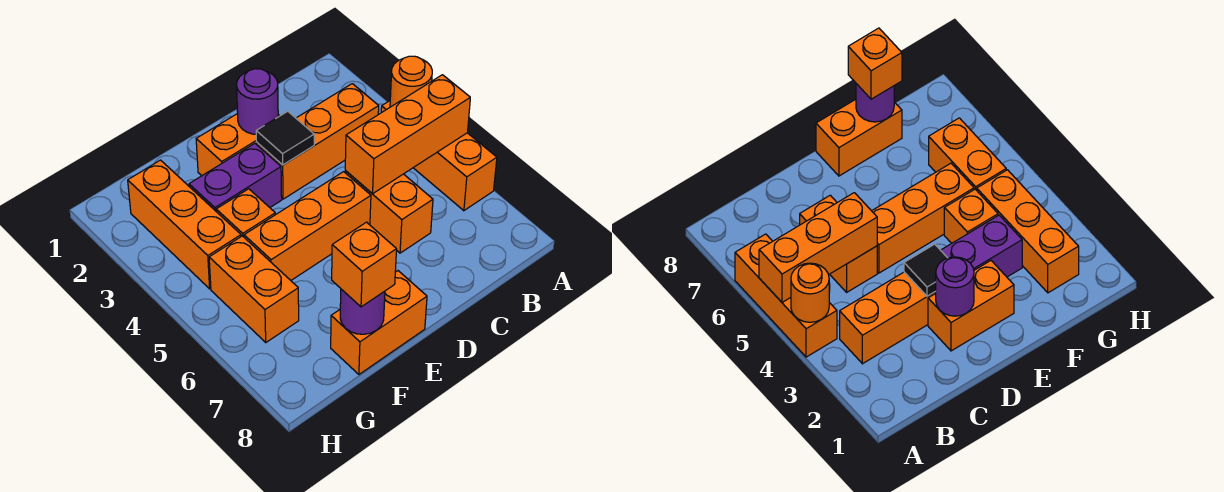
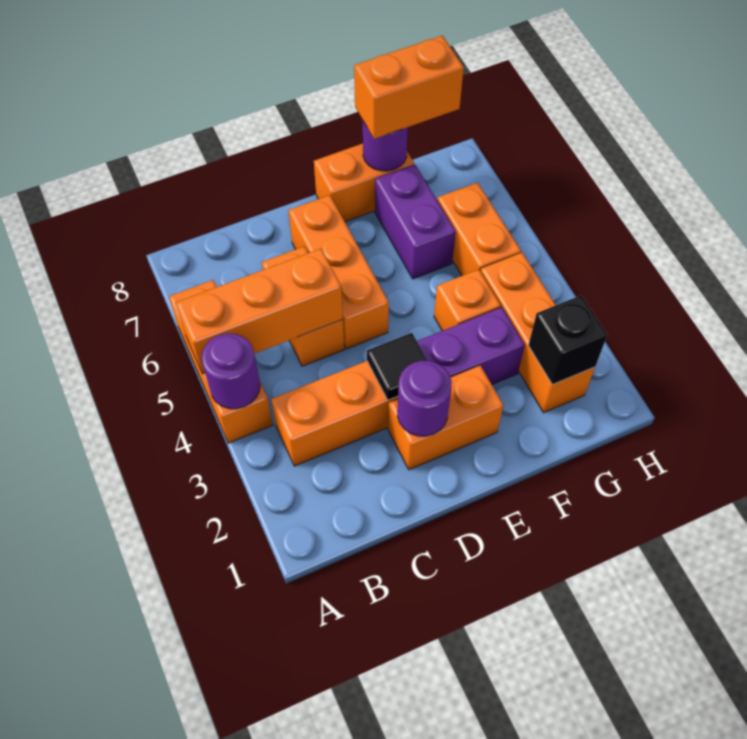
orange 1x1 round brick [390,56,432,107] -> purple 1x1 round brick [201,333,260,409]
orange 1x3 brick [244,172,371,280] -> orange 1x3 brick turned to [289,195,389,349]
none -> purple 1x2 brick [375,165,456,279]
orange 1x1 brick [332,222,397,307] -> orange 1x2 brick [354,36,464,139]
none -> black 1x1 brick [528,296,607,385]

